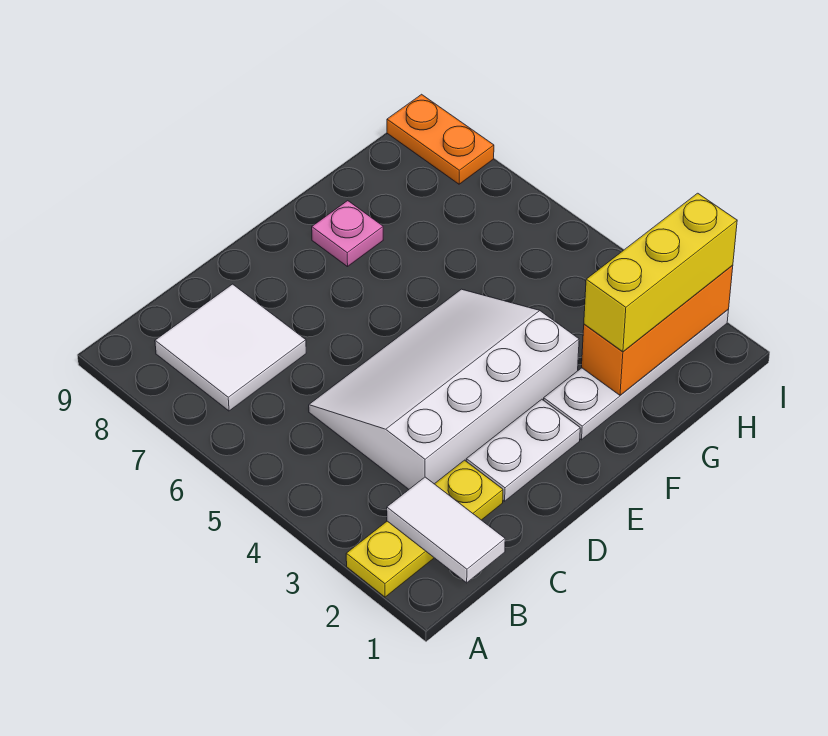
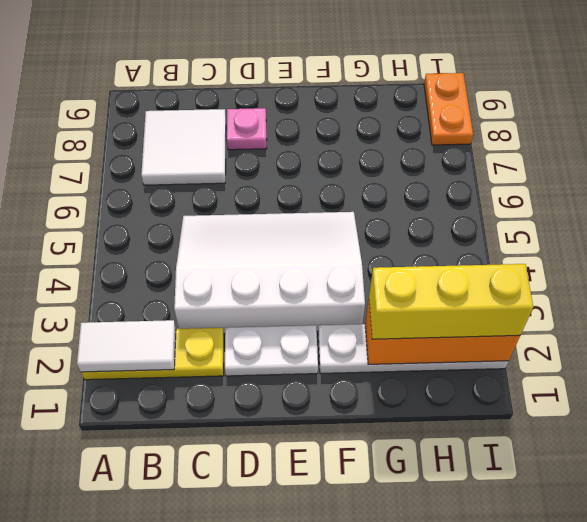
white 1x2 tile [387,477,505,583] -> white 1x2 tile turned to [77,320,176,372]
pink 1x1 plate [312,201,383,267] -> pink 1x1 plate moved to [227,108,267,150]

